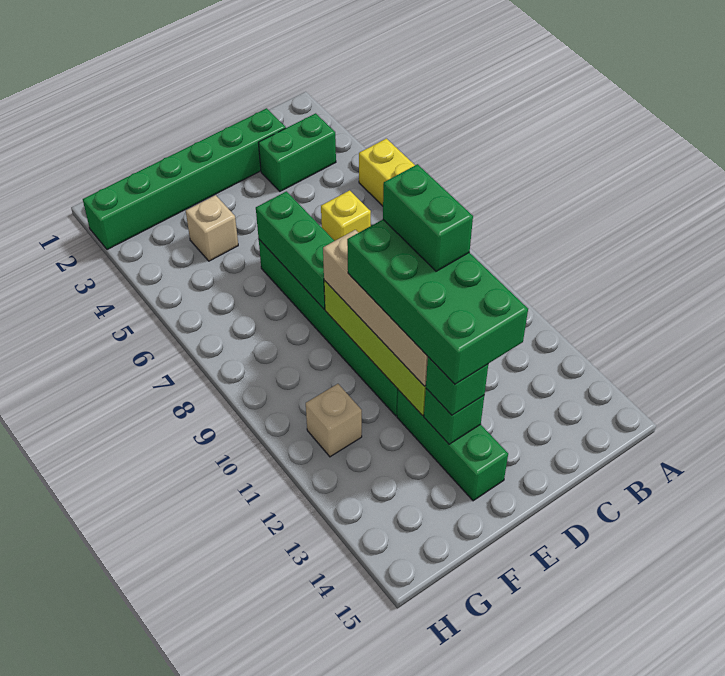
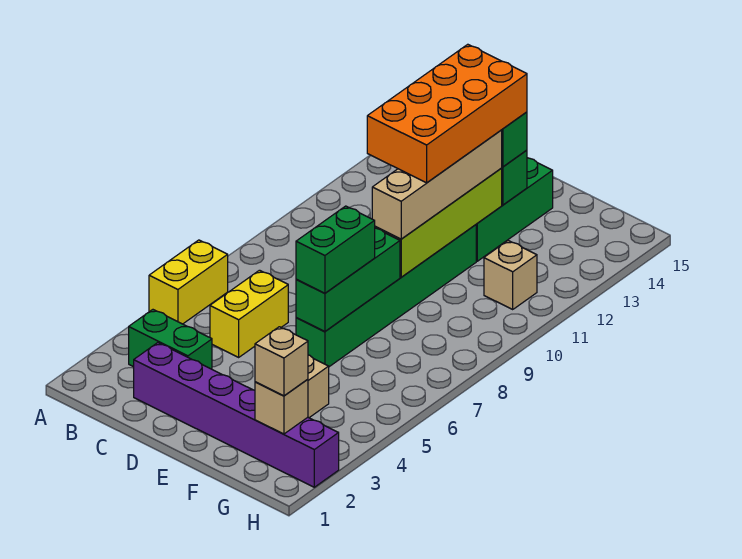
green 1x6 brick [83,108,286,250] -> purple 1x6 brick [134,343,339,487]
yellow 1x1 brick [321,190,371,241] -> yellow 1x2 brick [210,270,288,357]
green 2x4 brick [347,220,528,384] -> orange 2x4 brick [367,44,527,183]
green 1x2 brick [383,164,473,271] -> green 1x2 brick moved to [296,206,375,293]
none -> tan 1x1 brick [255,379,308,434]
none -> tan 1x1 brick [255,327,308,396]

